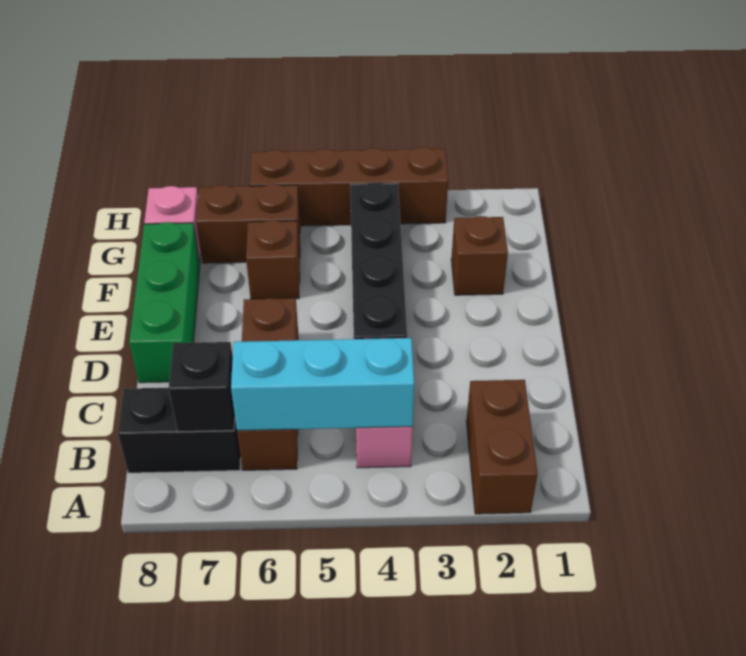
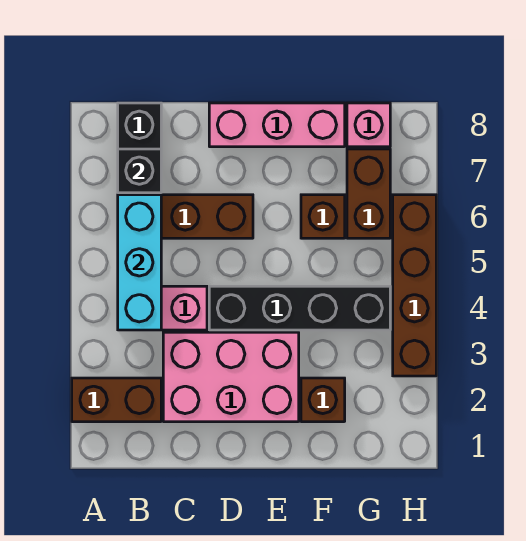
none -> pink 2x3 brick [163,332,299,422]
green 1x3 brick [129,222,200,383] -> pink 1x3 brick [209,103,345,147]

